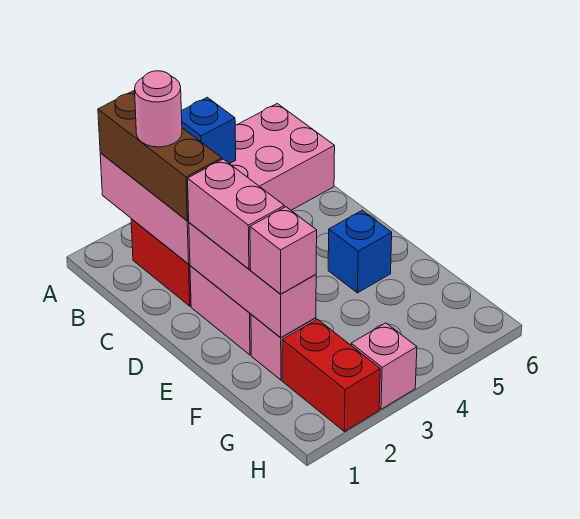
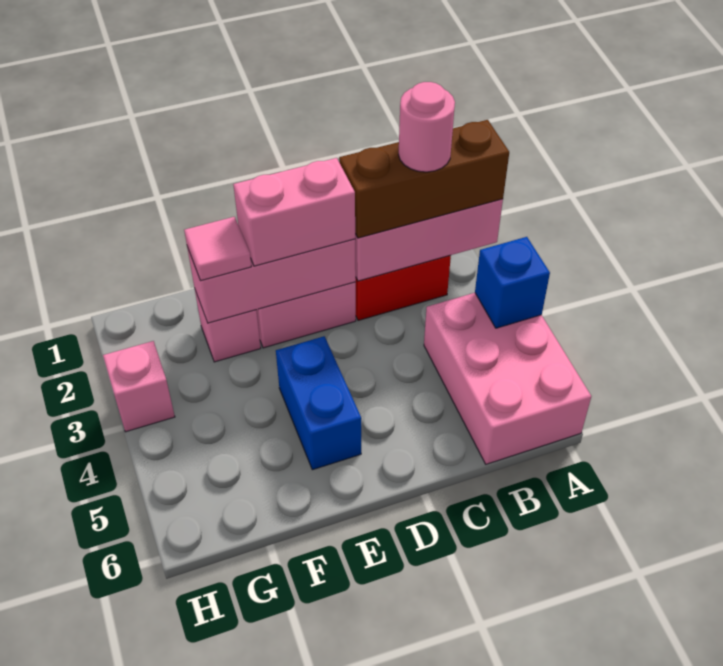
blue 1x1 brick [328,210,392,293] -> blue 1x2 brick [276,336,361,470]
pink 1x1 brick [250,207,317,294] -> pink 1x1 tile [184,217,251,281]
red 1x2 brick [282,319,380,432] -> none

